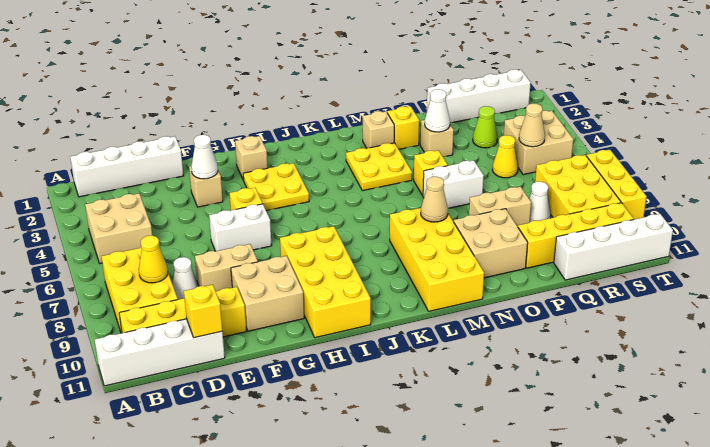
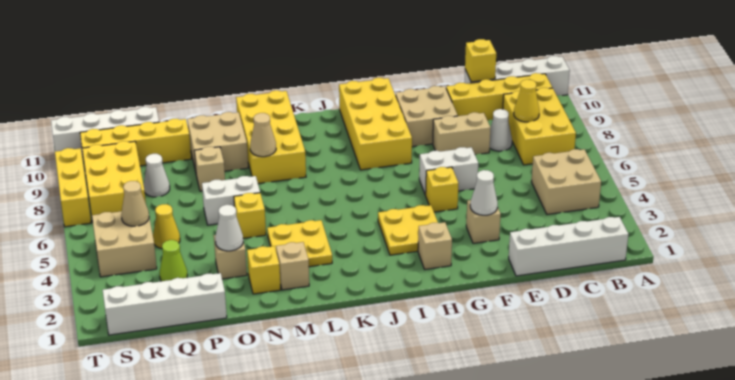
tan 1x2 brick [469,187,531,227] -> tan 1x1 brick [194,147,225,191]

